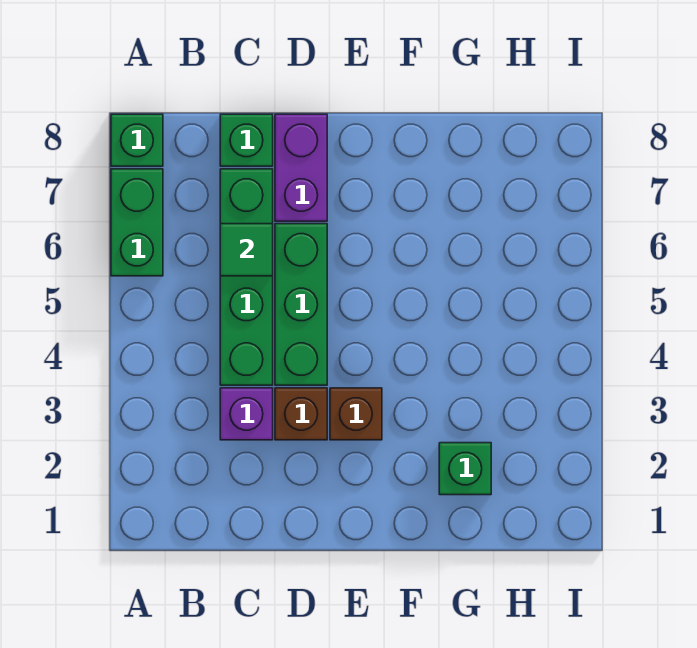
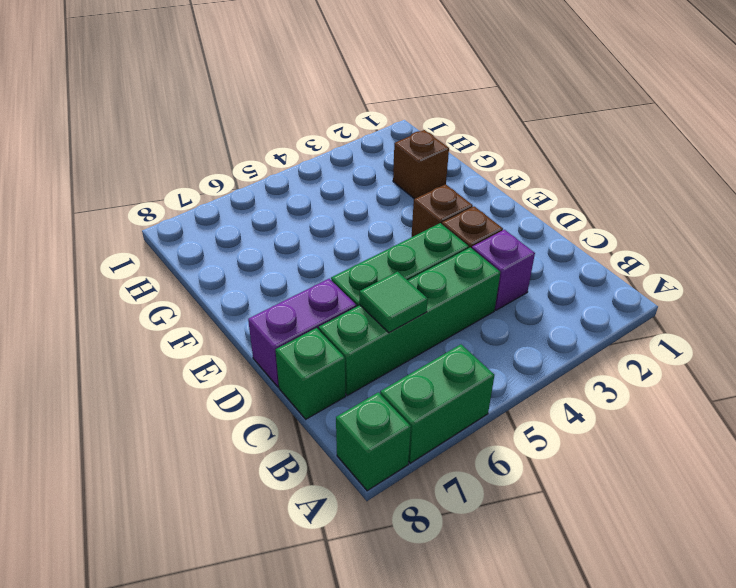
green 1x1 brick [439,443,491,495] -> brown 1x1 brick [393,130,449,199]

